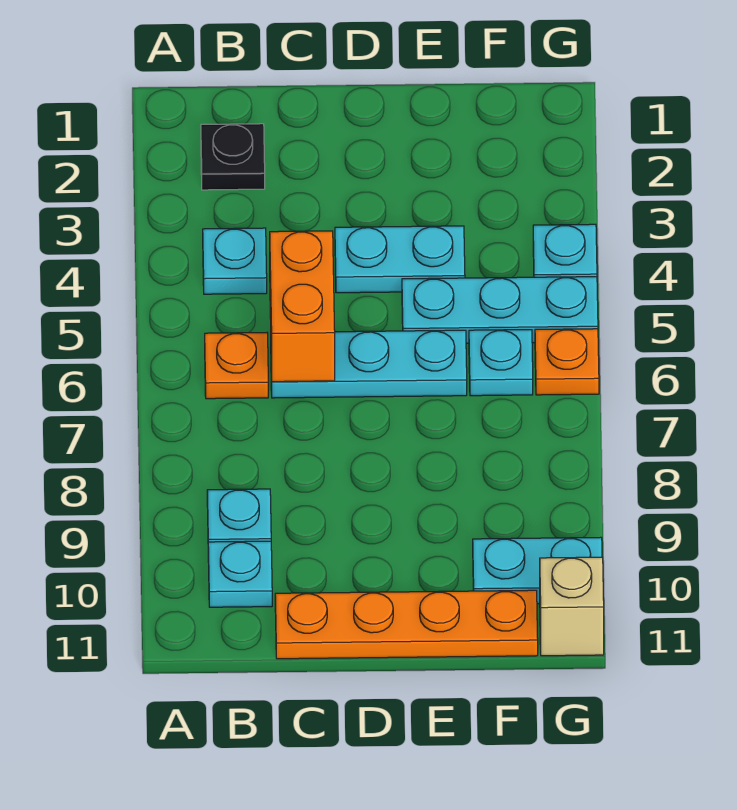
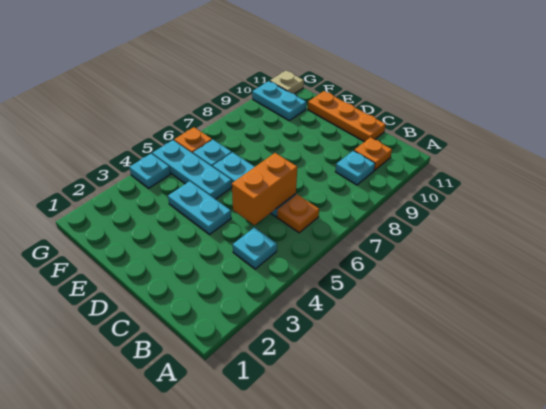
black 1x1 plate [201,124,265,190] -> none
cyan 1x1 plate [208,541,272,607] -> orange 1x1 plate [354,137,392,170]
orange 1x4 plate [275,590,538,659] -> orange 1x3 plate [308,91,386,142]
tan 1x1 brick [540,557,604,656] -> tan 1x1 plate [270,71,304,94]

